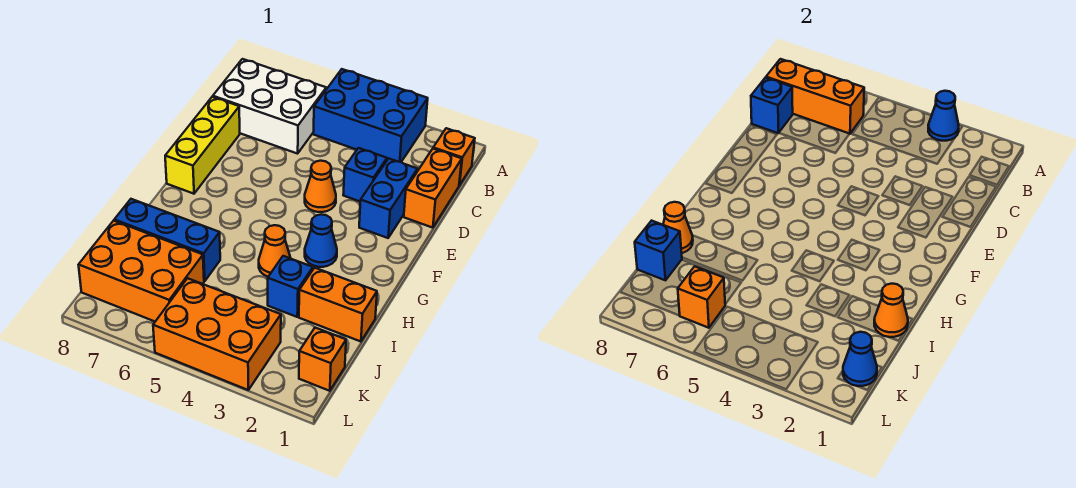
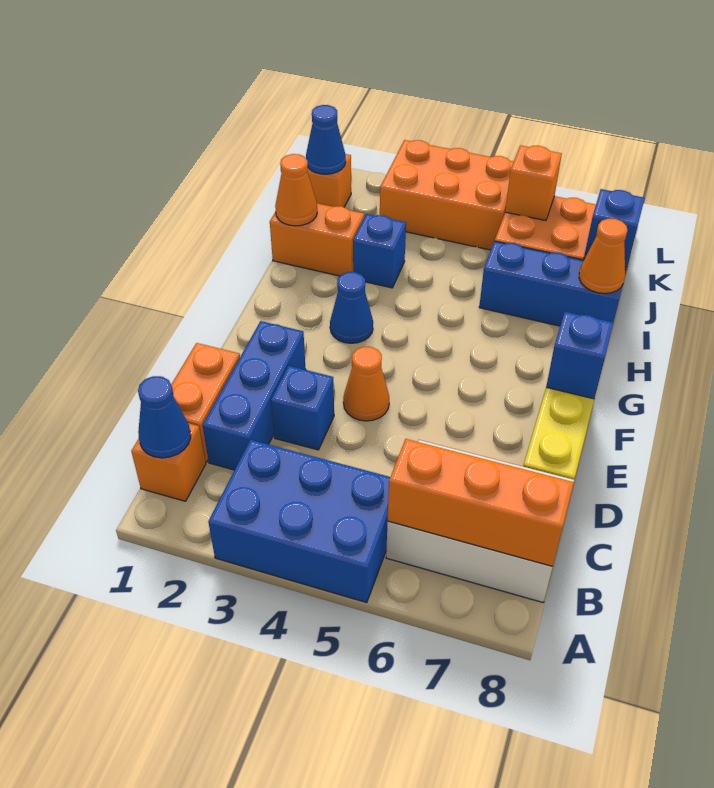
blue 1x1 cone [928,91,959,141] -> blue 1x1 cone moved to [138,376,191,458]
blue 1x1 brick [751,78,793,133] -> blue 1x1 brick moved to [546,312,614,399]
blue 1x2 brick [359,159,418,238] -> blue 1x3 brick [203,321,306,470]
orange 1x1 cone [259,225,290,277] -> none

